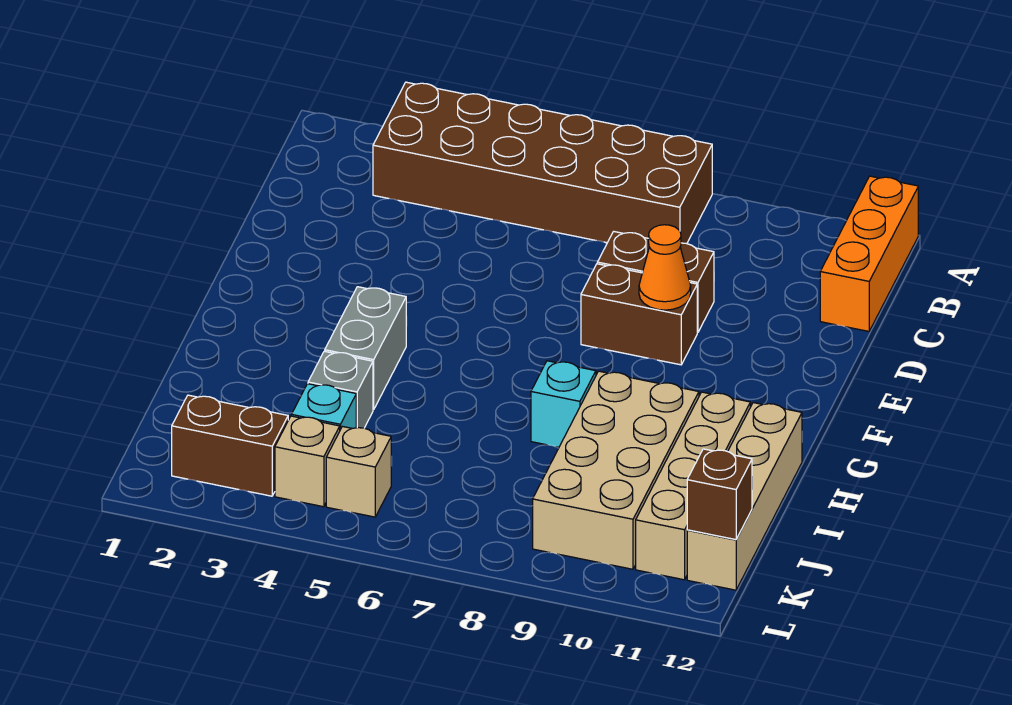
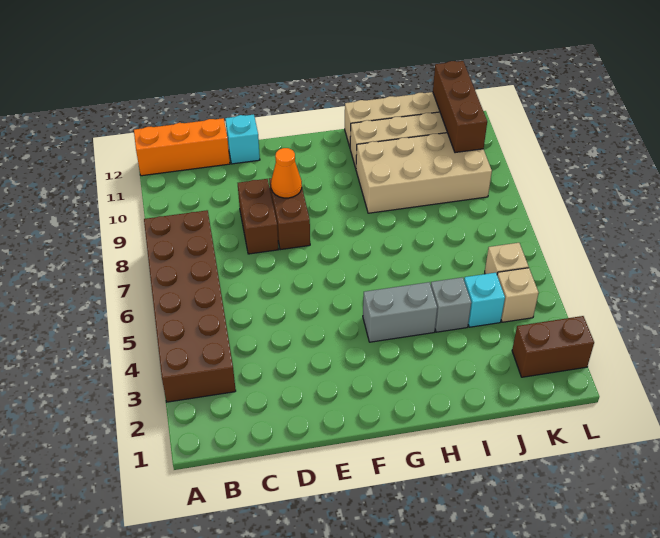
cyan 1x1 brick [531,361,596,447] -> cyan 1x1 brick moved to [225,115,260,164]
brown 1x2 brick [172,395,288,496] -> brown 1x2 brick turned to [512,316,594,377]
brown 1x1 brick [687,449,752,540] -> brown 1x3 brick [433,61,487,153]

